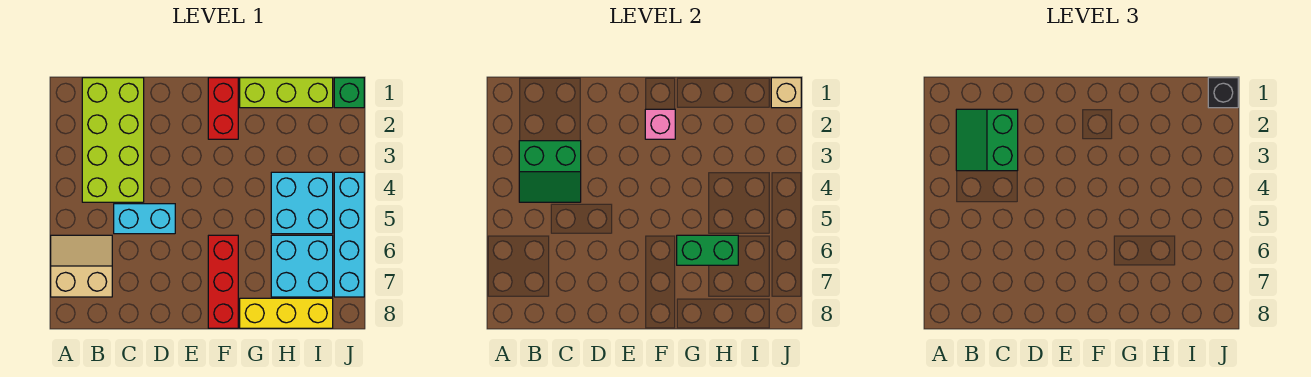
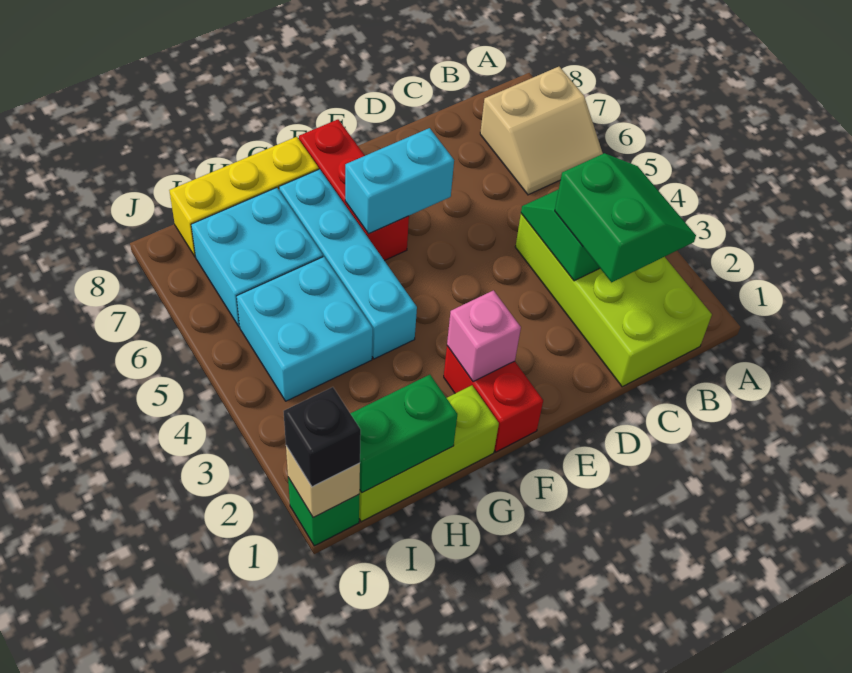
cyan 1x2 brick [114,204,175,234] -> cyan 1x2 brick moved to [345,128,454,234]
green 1x2 brick [677,235,738,265] -> green 1x2 brick moved to [350,375,457,493]
cyan 1x4 brick [334,172,364,297] -> cyan 1x4 brick moved to [279,169,417,359]

